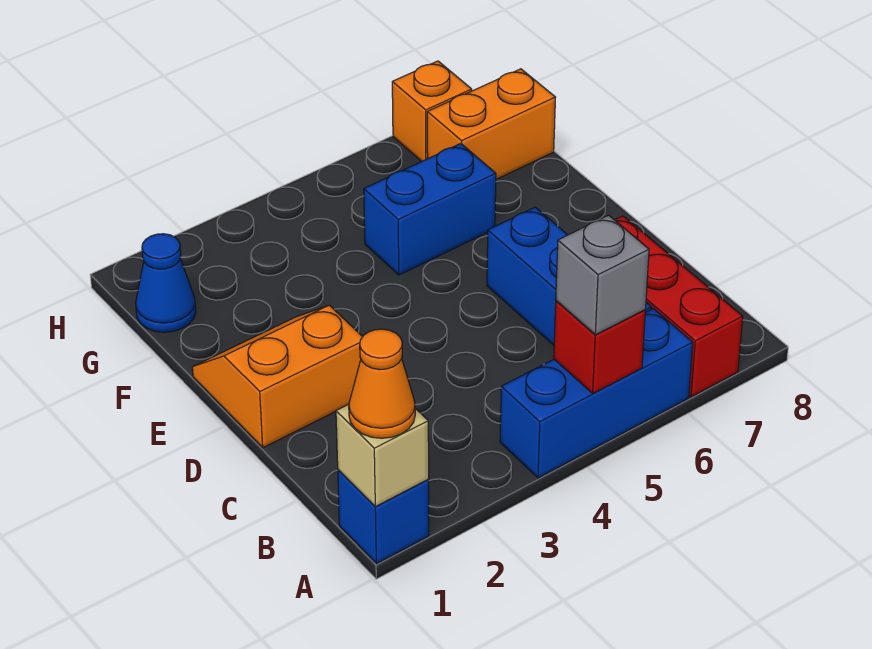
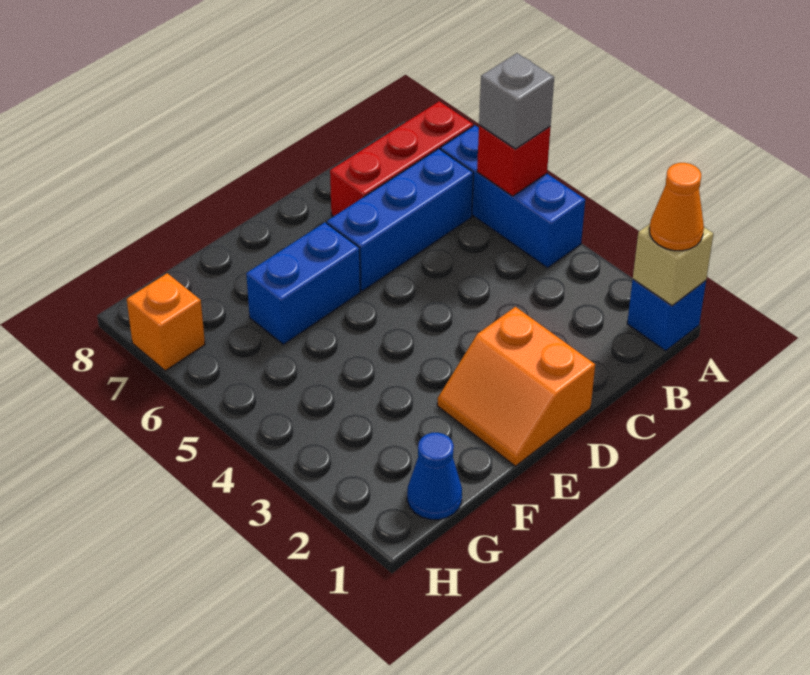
blue 1x2 brick [364,144,496,275] -> blue 1x2 brick turned to [246,222,360,344]
orange 1x2 brick [427,69,556,179] -> none

